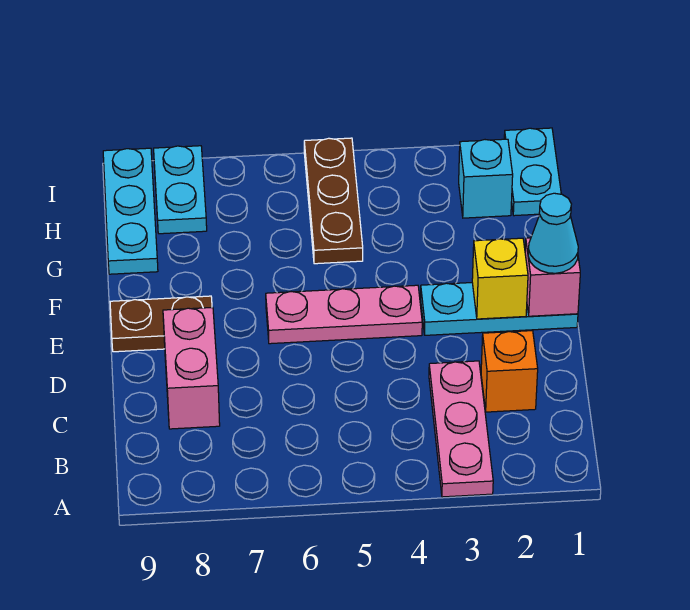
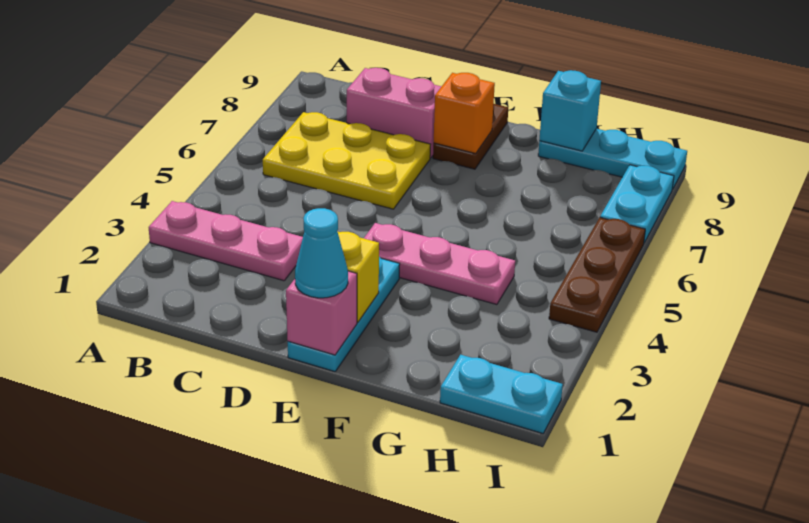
none -> yellow 2x3 plate [263,112,431,209]
orange 1x1 brick [481,331,538,412] -> orange 1x1 brick moved to [434,73,495,154]
pink 1x3 plate [266,285,422,344] -> pink 1x3 plate turned to [364,223,515,305]
brown 1x3 plate [304,138,363,264] -> brown 1x3 plate turned to [549,218,645,332]
cyan 1x1 brick [459,139,513,218] -> cyan 1x1 brick moved to [539,70,601,151]
cyan 1x2 plate [154,146,207,234] -> cyan 1x2 plate turned to [600,165,674,243]

